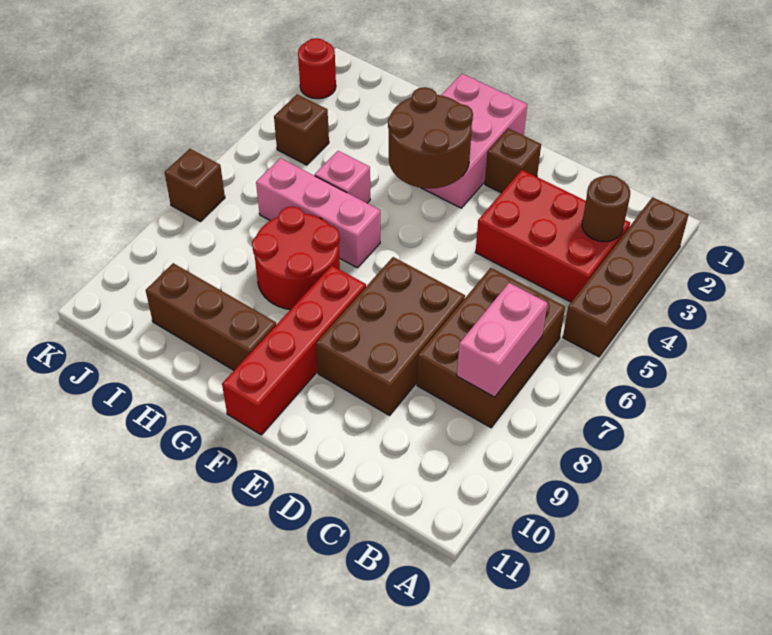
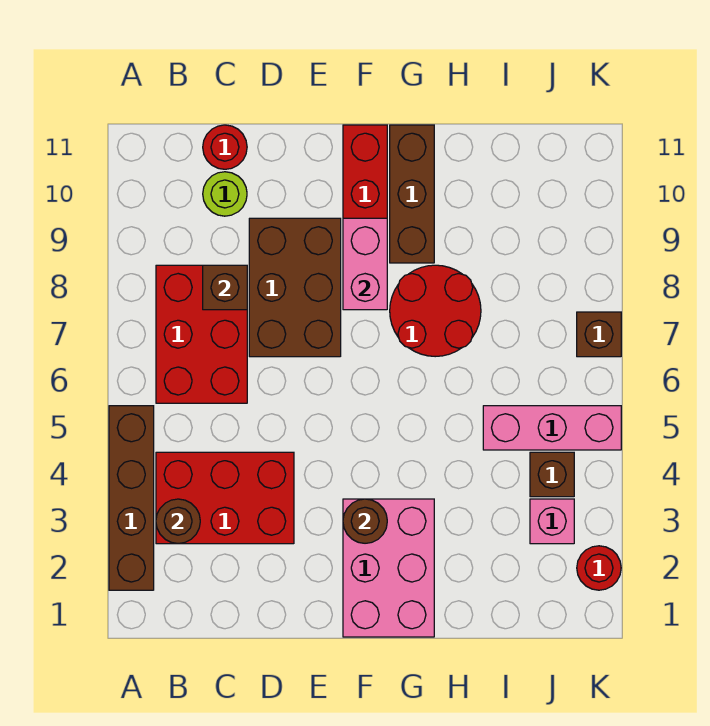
brown 2x3 brick [417,268,565,428] -> red 2x3 brick [156,265,247,403]
pink 1x2 brick [457,283,547,397] -> pink 1x2 brick moved to [343,218,387,310]
none -> lime 1x1 round brick [203,172,247,216]
none -> red 1x1 round brick [203,125,247,169]
brown 1x1 brick [485,129,541,193] -> brown 1x1 brick moved to [203,265,247,310]
brown 2x2 round brick [388,87,473,188] -> brown 1x1 round brick [343,499,387,543]
pink 1x3 brick [256,158,380,268] -> pink 1x3 brick moved to [483,406,621,450]
brown 1x3 brick [146,263,276,370] -> brown 1x3 brick turned to [390,125,434,263]
pink 1x1 brick [315,151,370,203] -> pink 1x1 brick moved to [530,499,574,544]

